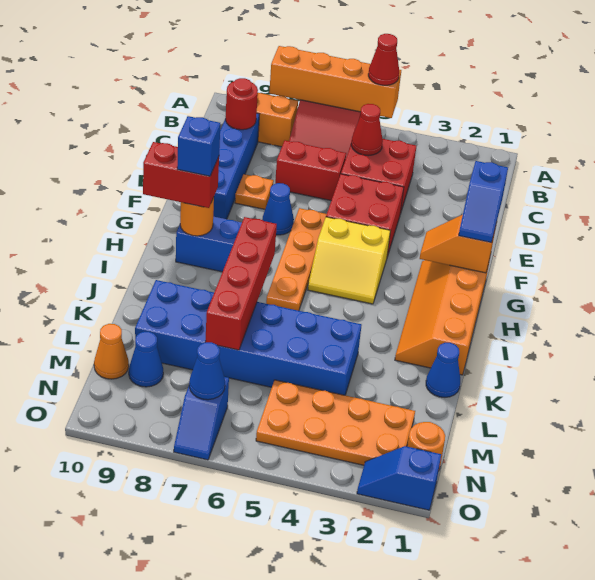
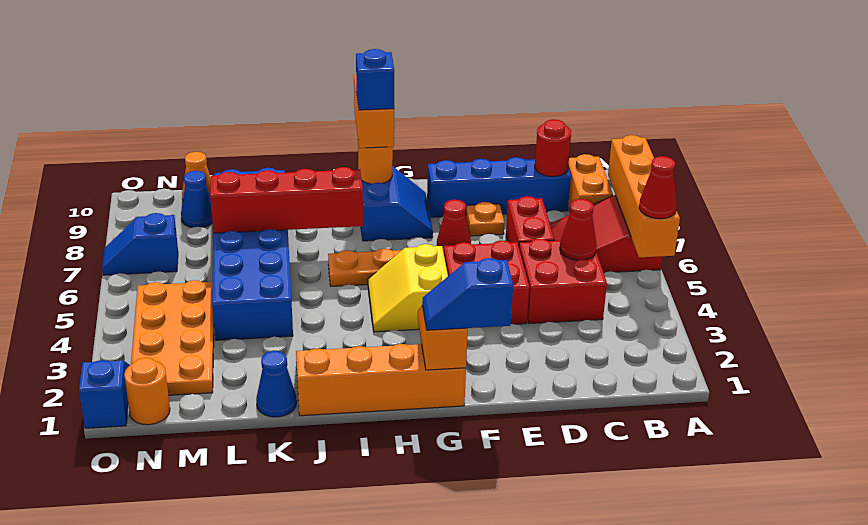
blue 1x1 cone [262,183,294,235] -> red 1x1 cone [437,200,471,248]
red 1x2 brick [143,142,219,208] -> orange 1x2 brick [354,75,394,148]
blue 1x1 cone [189,342,225,400] -> none

